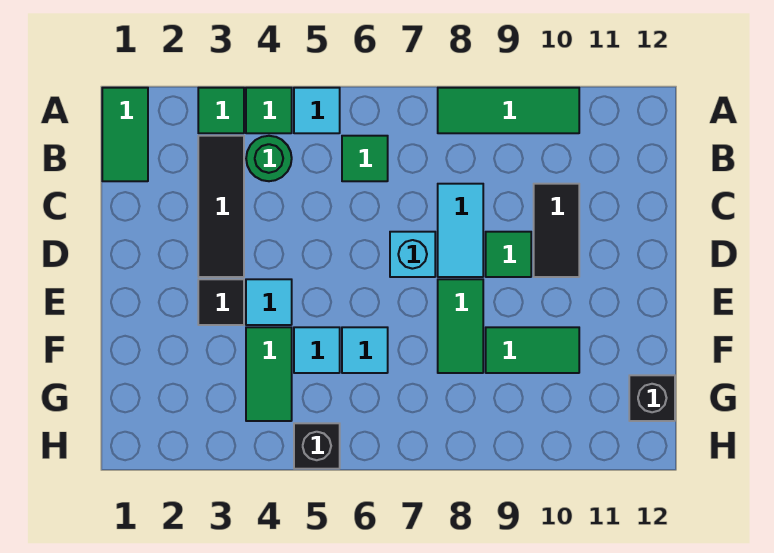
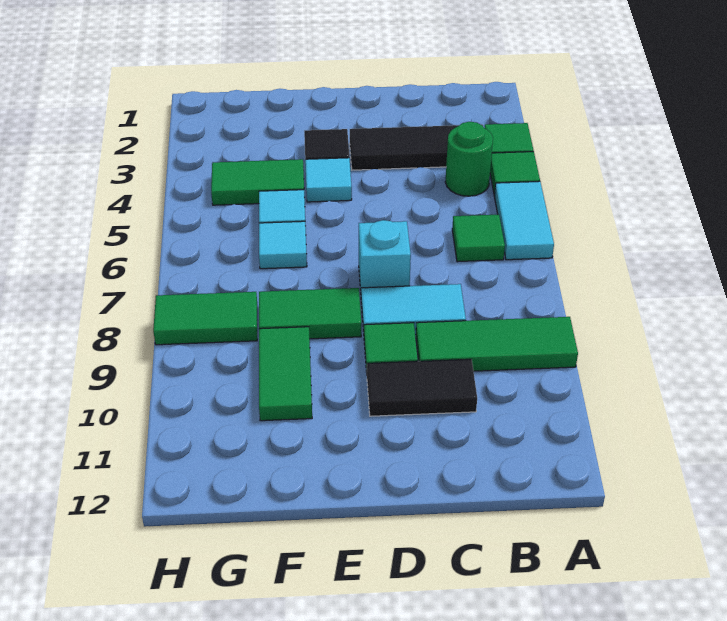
green 1x2 tile [102,88,148,181] -> green 1x2 tile moved to [153,292,257,345]
cyan 1x1 tile [294,88,340,133] -> cyan 1x2 tile [494,181,554,260]
green 1x3 tile [438,88,579,133] -> green 1x3 tile turned to [416,317,578,371]
black 1x1 brick [629,375,675,421] -> none
black 1x1 brick [294,423,340,469] -> none

